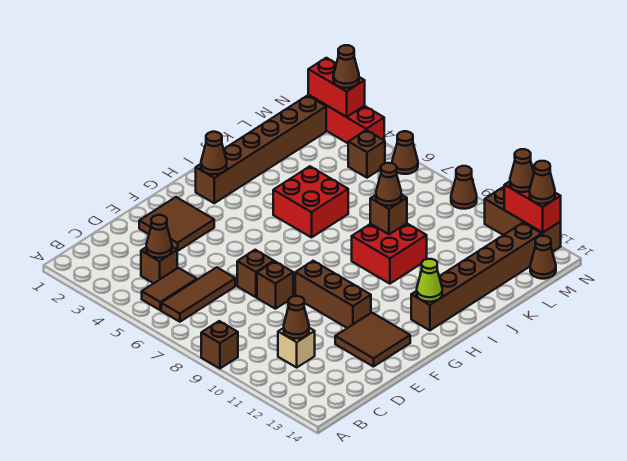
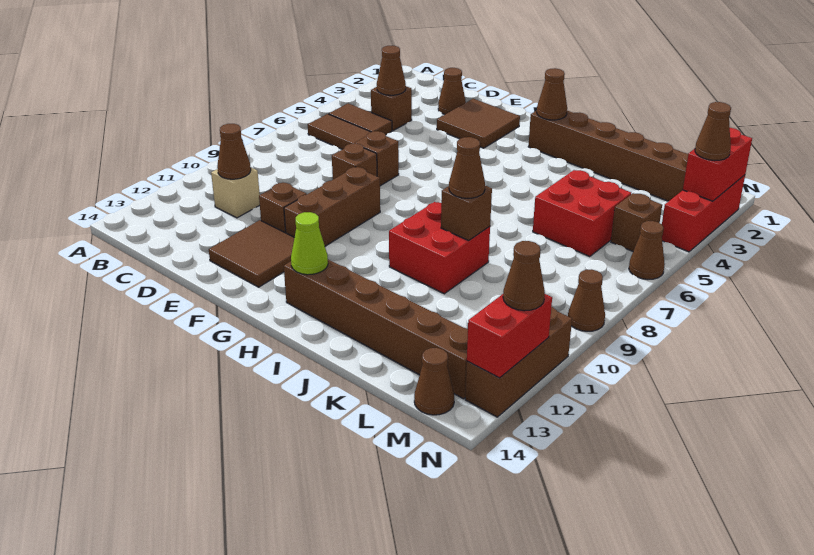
brown 1x1 brick [201,321,238,369] -> brown 1x1 brick moved to [259,183,307,233]
red 2x2 brick [273,166,348,237] -> red 2x2 brick moved to [533,170,631,257]
brown 1x1 cone [530,161,555,204] -> brown 1x1 cone moved to [438,68,466,114]

